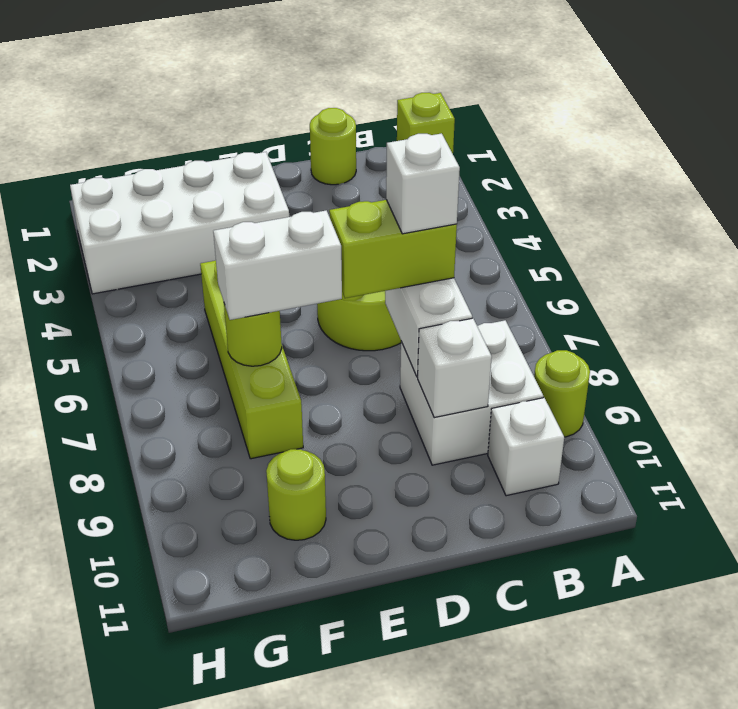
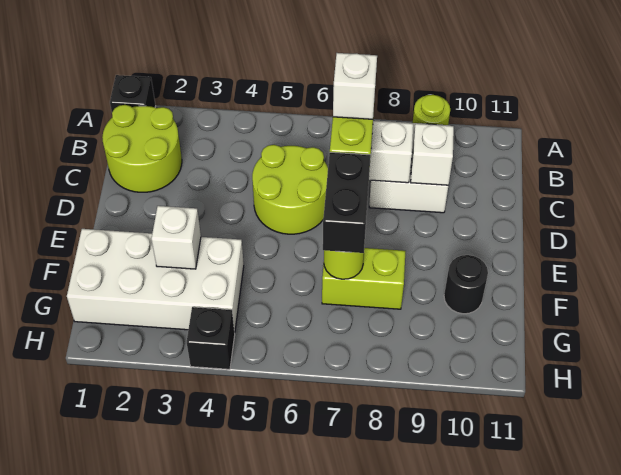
lime 1x1 brick [397,93,455,154] -> black 1x1 brick [110,75,156,112]
white 1x1 brick [488,398,564,496] -> white 1x1 brick moved to [151,206,201,269]
lime 1x1 round brick [310,108,356,185] -> lime 2x2 round brick [102,105,182,192]
white 2x4 brick [70,152,289,294] -> white 2x4 brick turned to [67,229,244,333]
white 1x2 brick [213,210,342,320] -> black 1x2 brick [323,152,371,253]
lime 1x4 brick [200,261,303,459] -> lime 1x2 brick [322,248,405,309]
lime 1x1 round brick [266,449,326,540] -> black 1x1 round brick [444,255,488,314]
none -> black 1x1 brick [187,307,235,369]

